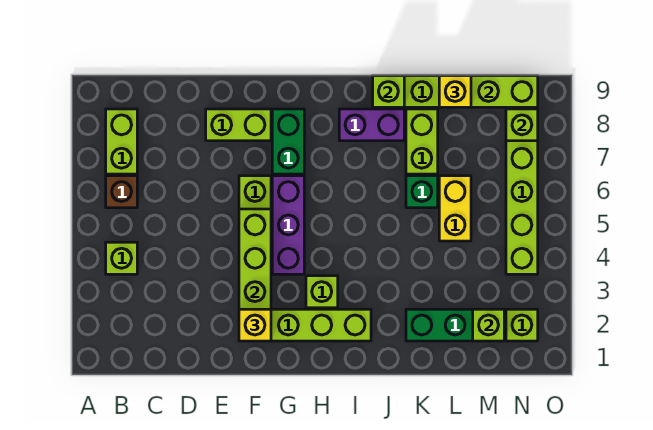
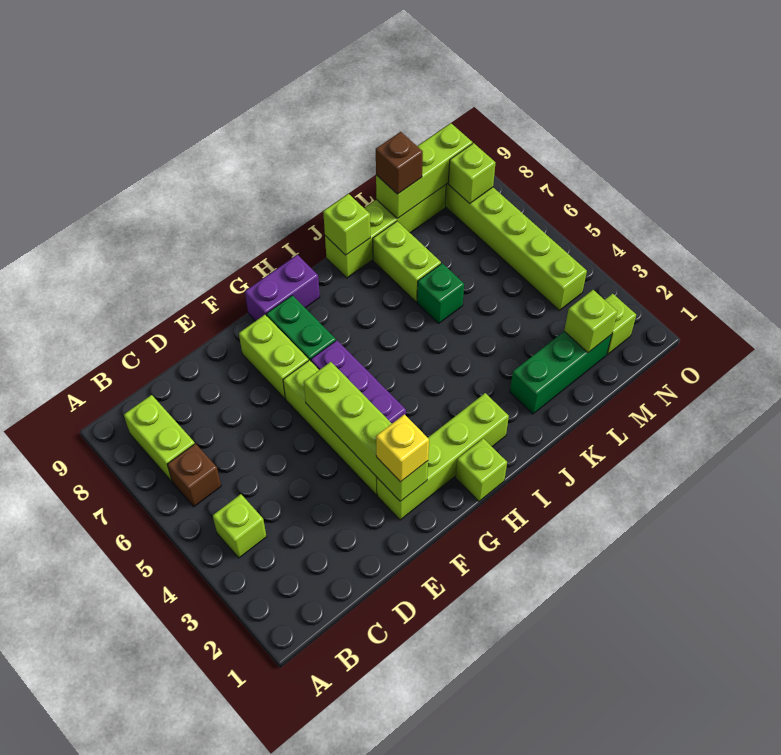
lime 1x2 brick [206,109,271,141] -> lime 1x2 brick turned to [239,315,309,399]
lime 1x1 brick [306,276,338,308] -> lime 1x1 brick moved to [456,438,507,501]
purple 1x2 brick [339,109,404,141] -> purple 1x2 brick moved to [245,255,320,321]
yellow 1x2 brick [439,176,471,241] -> none
yellow 1x1 brick [439,76,471,107] -> brown 1x1 brick [376,132,423,194]

